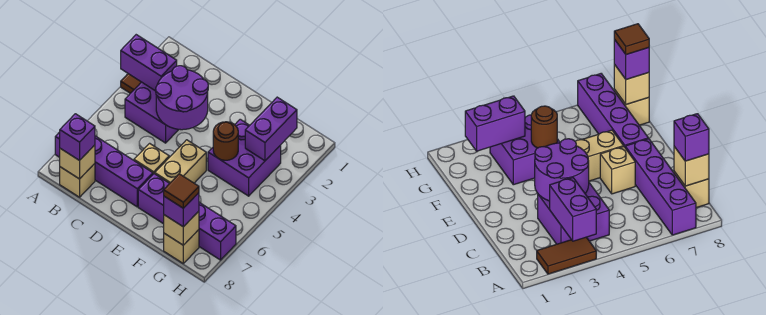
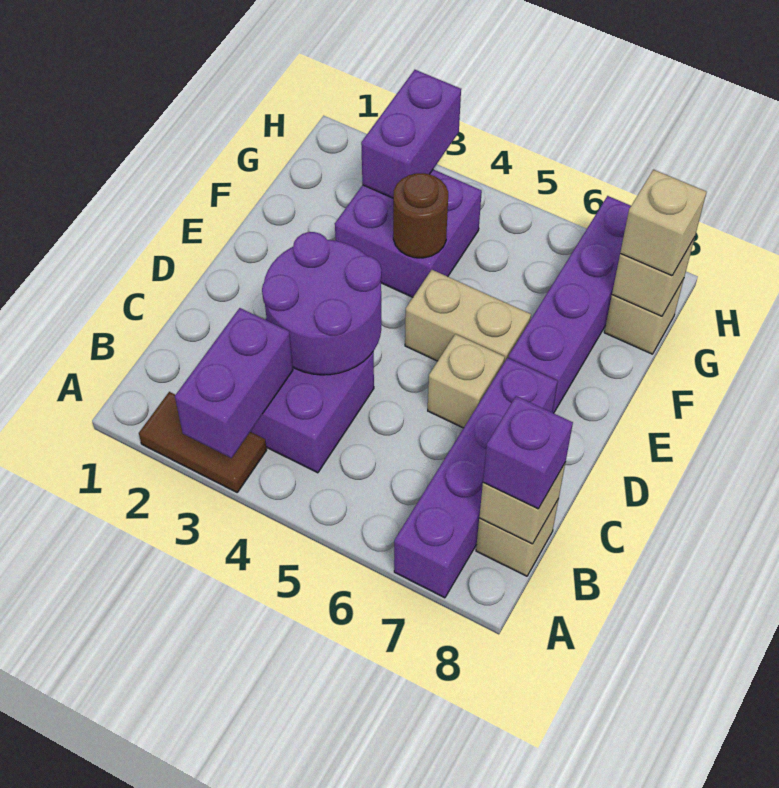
purple 1x2 brick [245,97,297,161] -> purple 1x2 brick turned to [361,70,461,198]
purple 1x1 brick [164,193,199,227] -> tan 1x1 brick [620,170,706,276]
brown 1x1 tile [164,174,199,208] -> none

